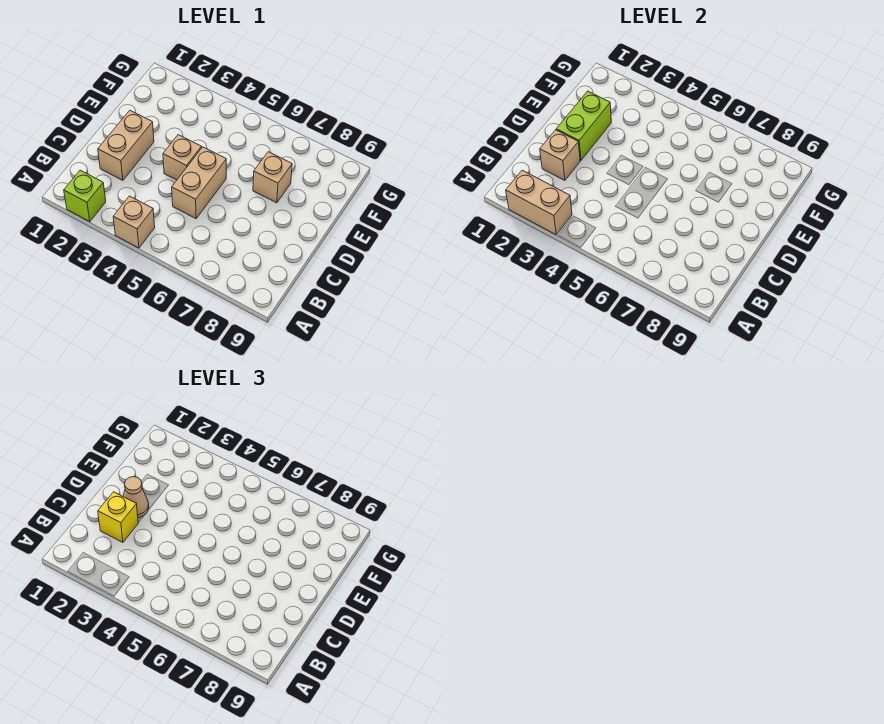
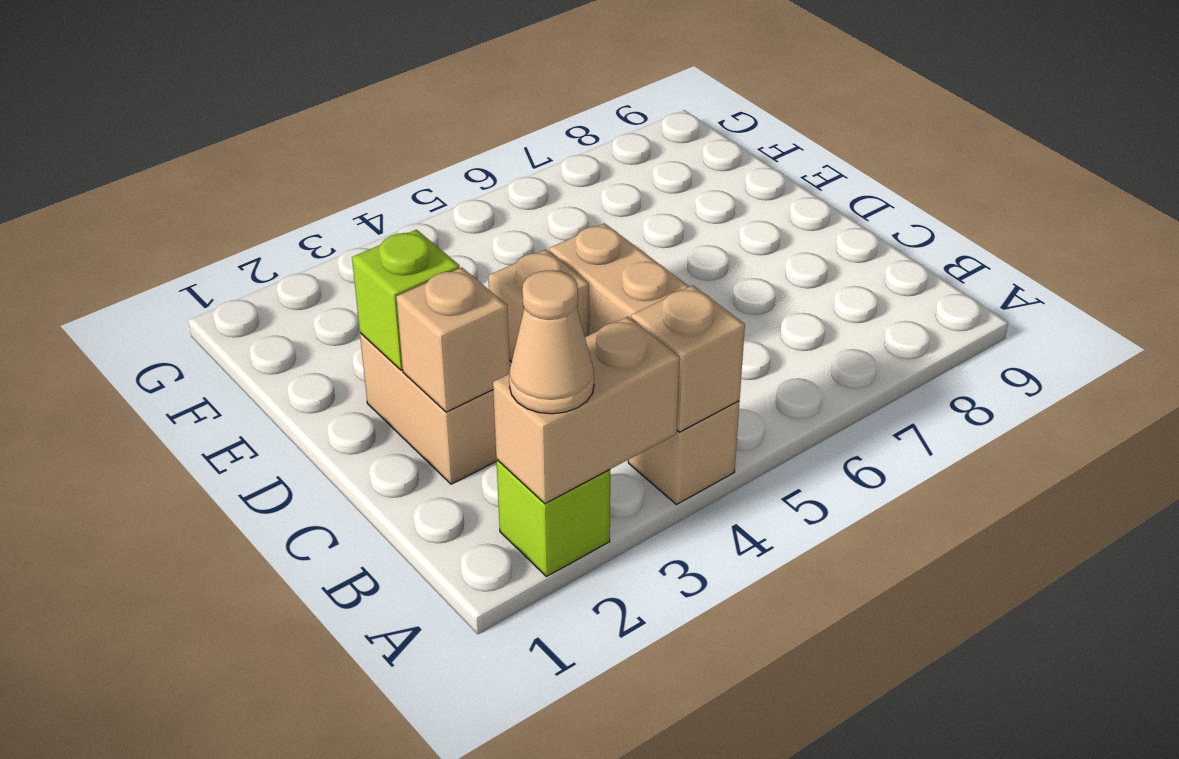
yellow 1x1 brick [98,492,138,542] -> none
lime 1x2 brick [556,91,611,160] -> lime 1x1 brick [352,230,460,370]
tan 1x1 cone [123,477,149,518] -> tan 1x1 cone moved to [509,270,594,414]
tan 1x1 brick [253,152,292,203] -> tan 1x1 brick moved to [631,285,745,432]

